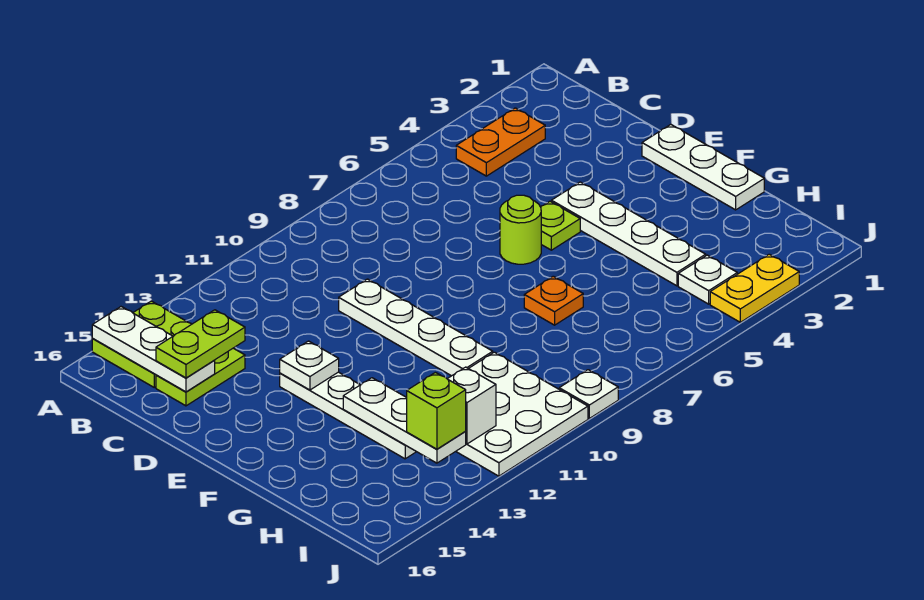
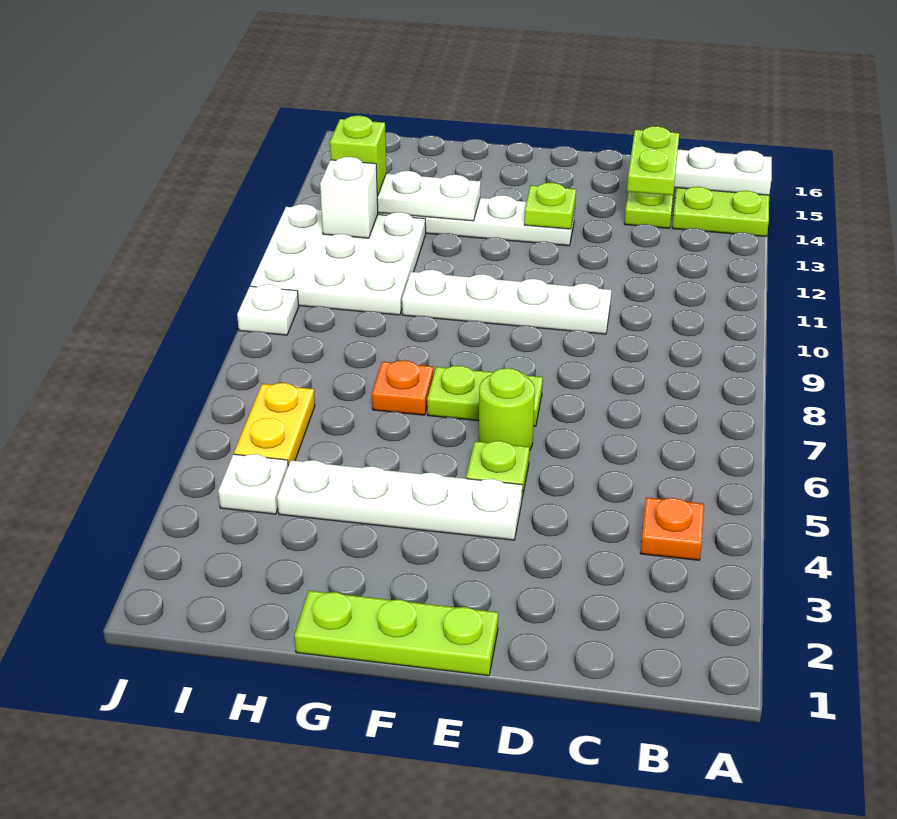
orange 1x2 plate [456,108,545,176] -> orange 1x1 plate [640,498,704,560]
white 1x3 plate [642,124,764,210] -> lime 1x3 plate [295,591,498,676]
none -> lime 1x2 plate [427,366,543,426]
white 1x1 plate [280,341,339,390] -> lime 1x1 plate [524,183,576,229]
yellow 1x2 plate [710,254,799,322] -> yellow 1x2 plate moved to [234,383,315,466]

